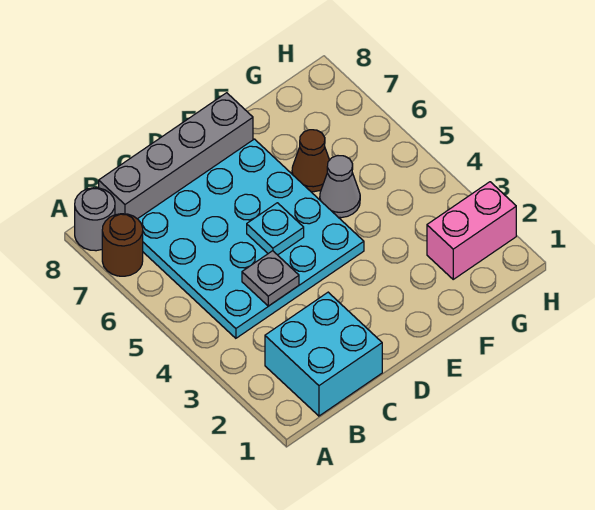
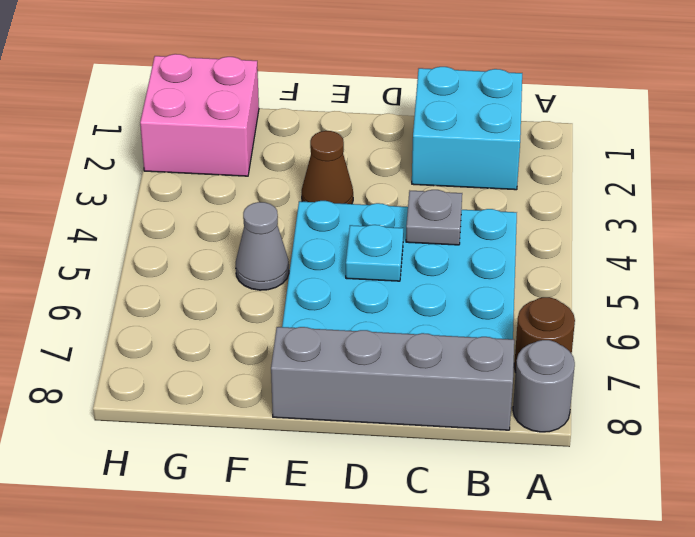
brown 1x1 cone [292,130,329,192] -> brown 1x1 cone moved to [302,131,353,204]
pink 1x2 brick [427,182,516,279] -> pink 2x2 brick [140,54,259,176]

